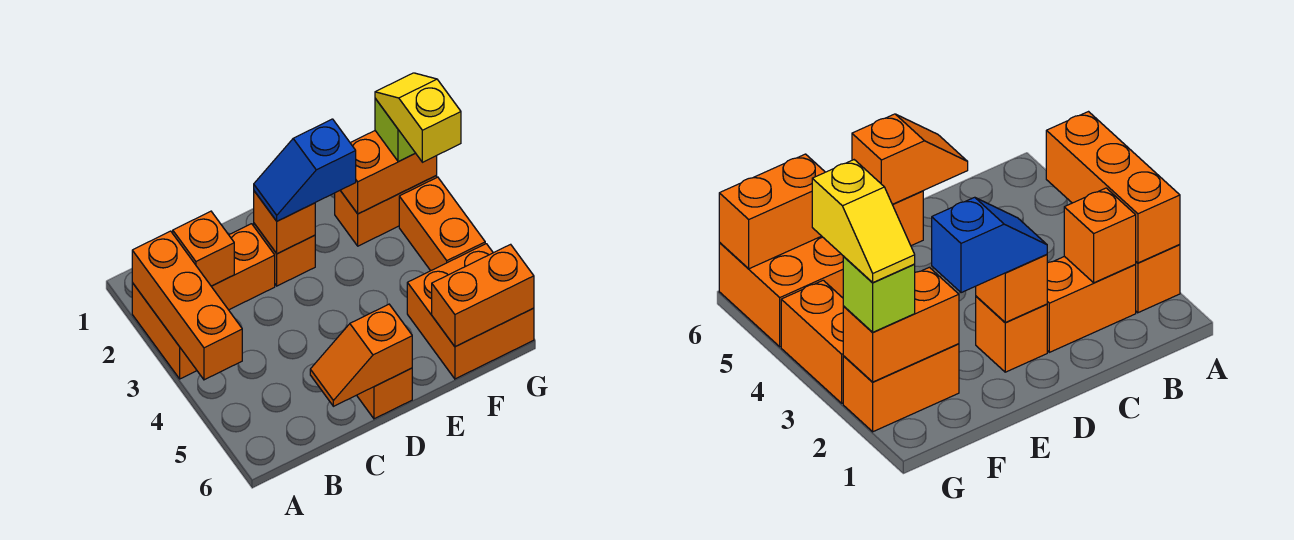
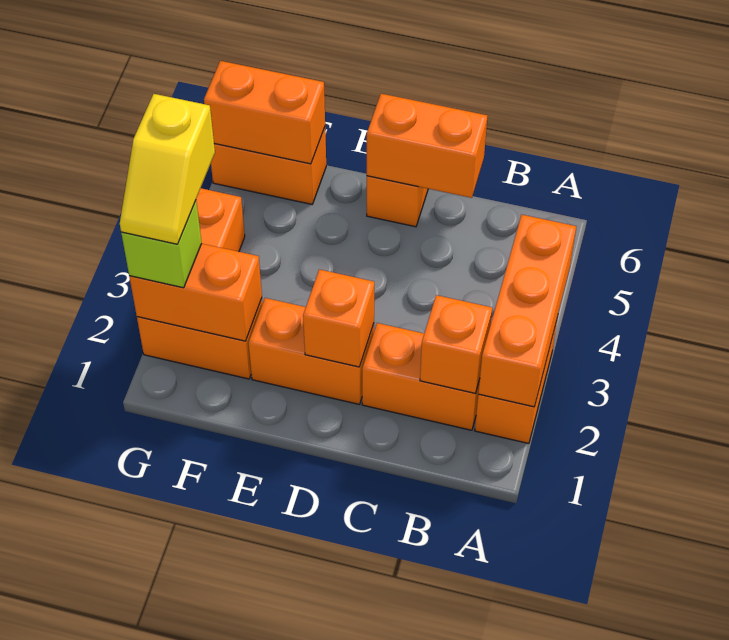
orange 1x2 slope [310,304,412,406] -> orange 1x2 brick [367,94,487,198]
orange 1x1 brick [254,224,315,286] -> orange 1x2 brick [248,298,374,404]
blue 1x2 slope [254,119,356,221] -> none
orange 2x2 brick [407,244,534,379] -> orange 1x2 brick [211,127,326,204]

